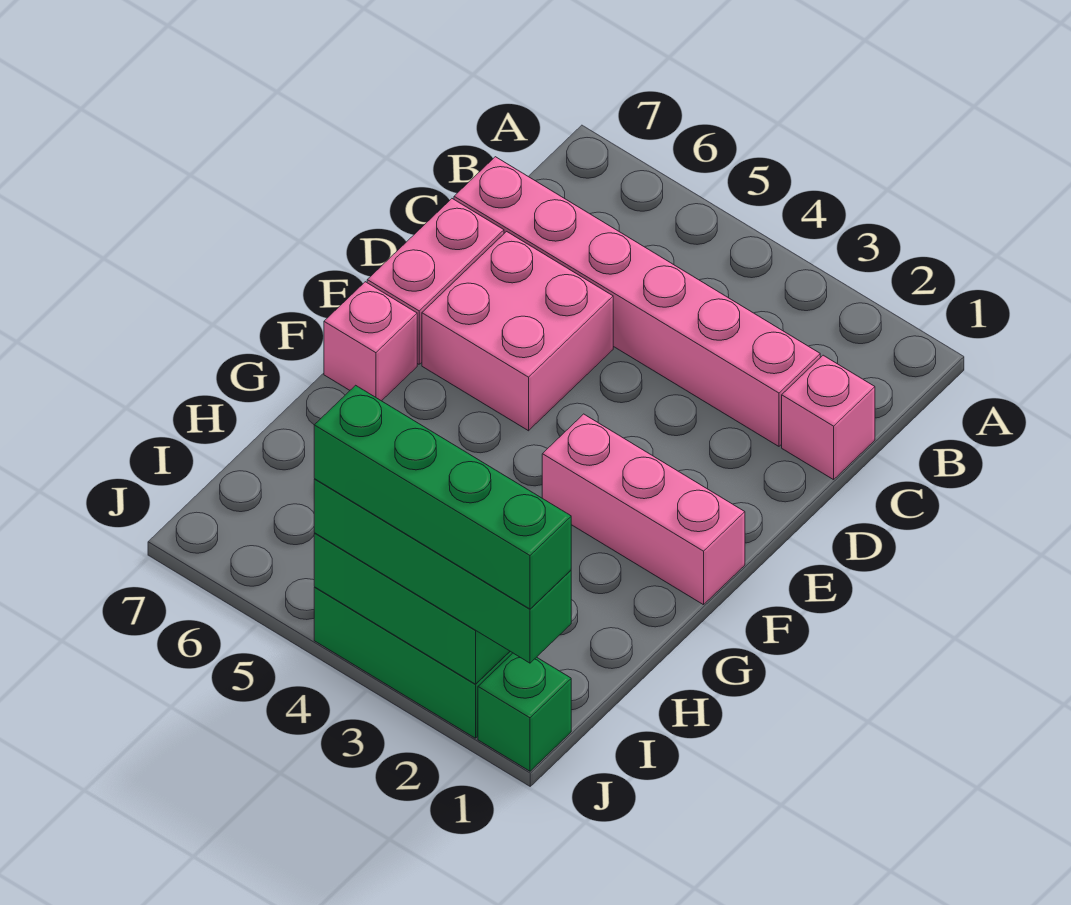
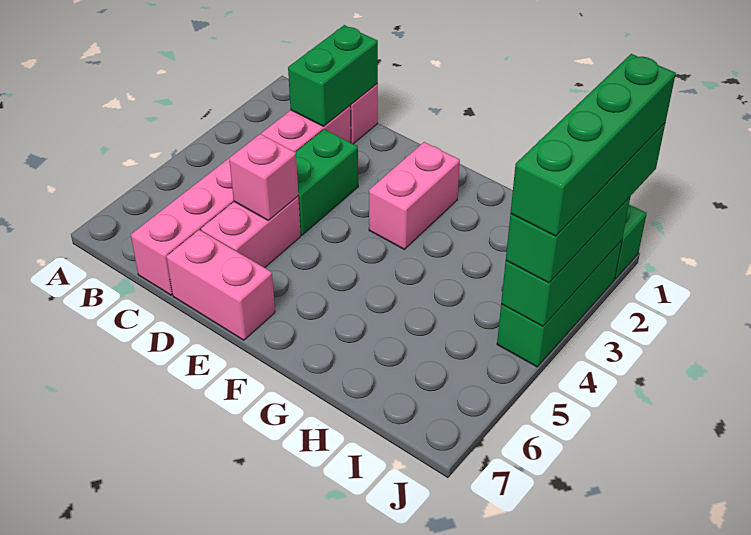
none -> green 1x2 brick [288,25,378,126]
none -> green 1x2 brick [296,129,358,235]
pink 2x2 brick [422,232,613,431] -> pink 1x2 brick [201,196,301,268]
pink 1x3 brick [542,414,745,605] -> pink 1x2 brick [369,142,460,249]
pink 1x1 brick [324,282,417,401] -> pink 1x1 brick moved to [229,134,298,220]

